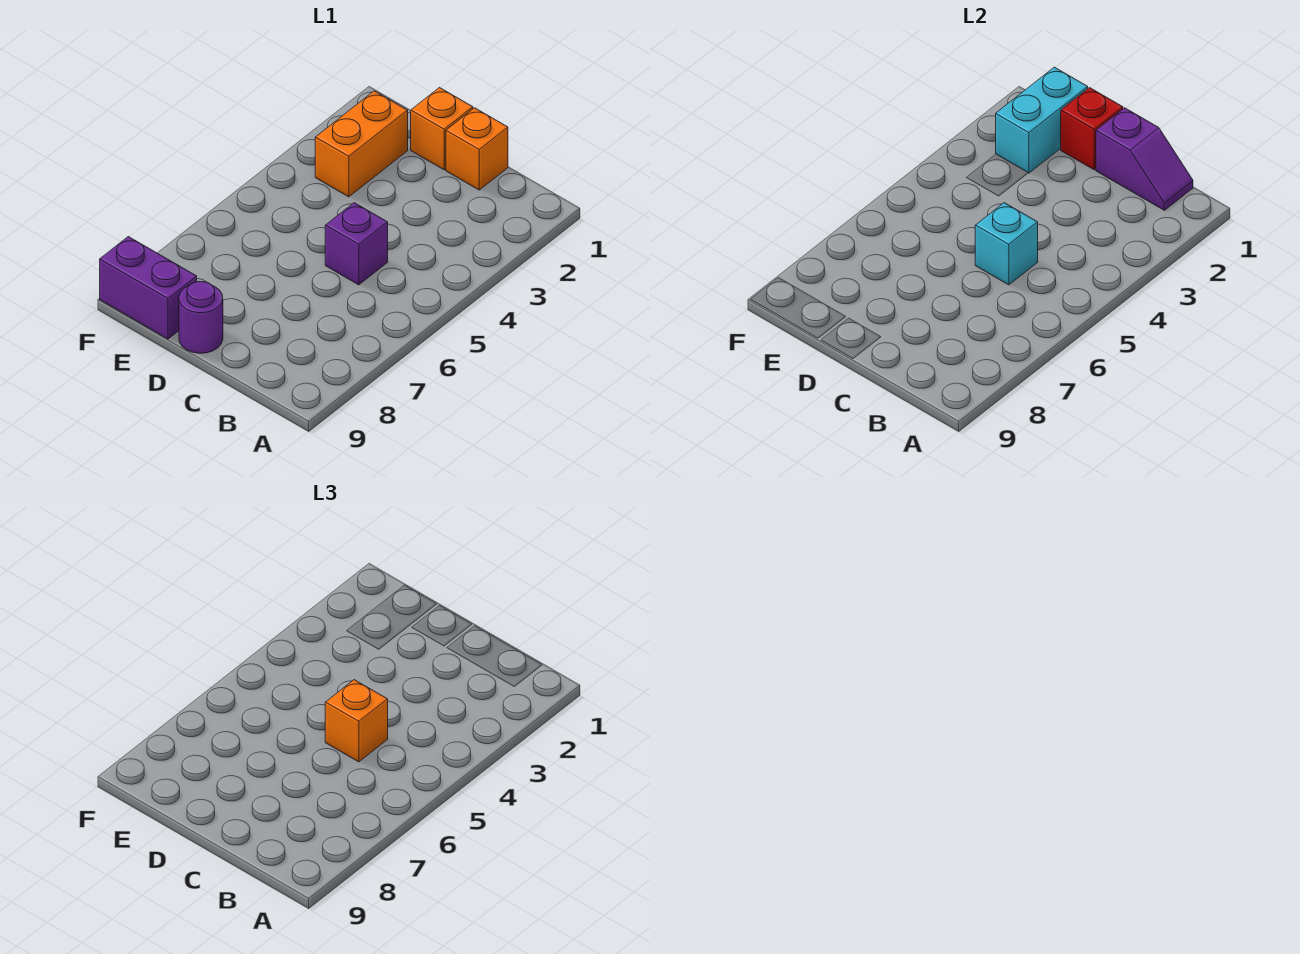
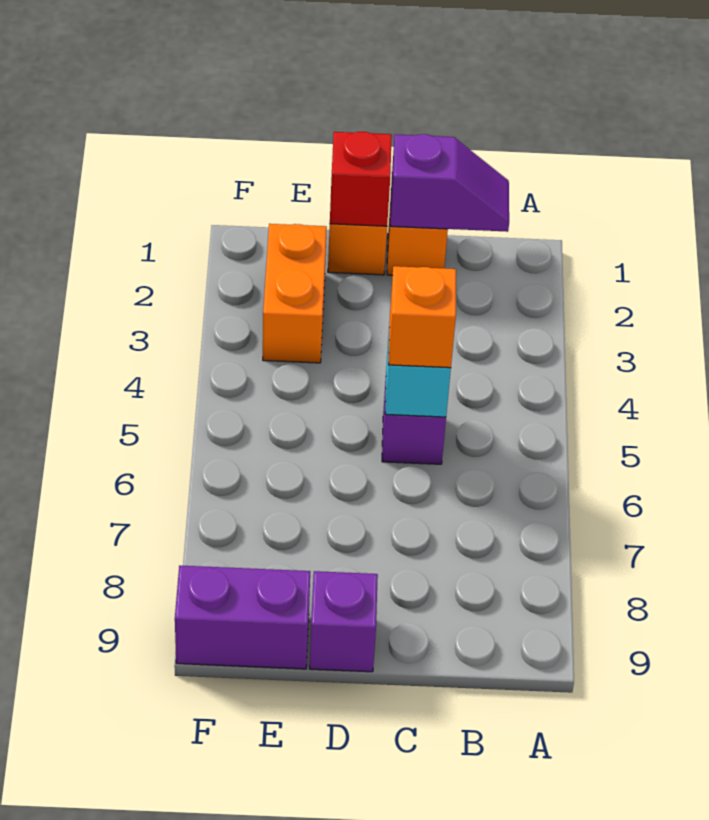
purple 1x1 round brick [179,282,223,353] -> purple 1x1 brick [310,571,378,672]
cyan 1x2 brick [996,67,1088,173] -> none

